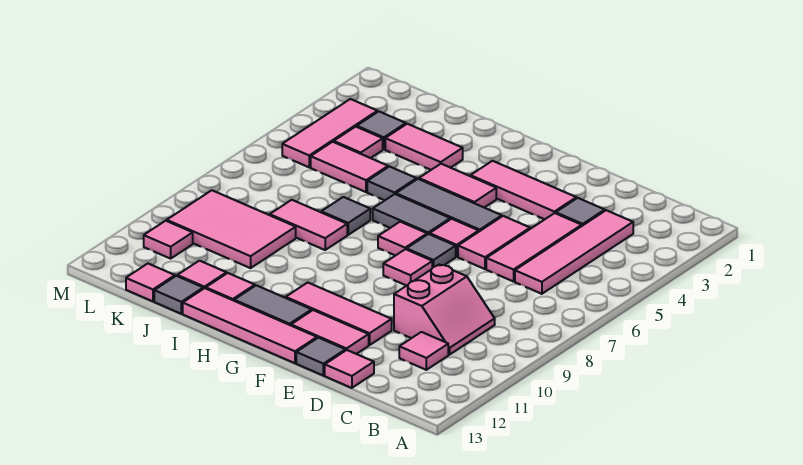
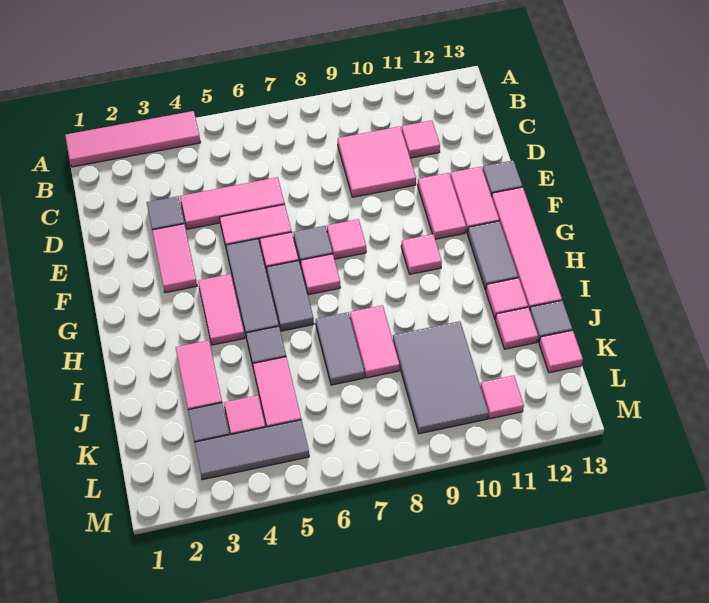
pink 1x4 tile [515,210,633,294] -> pink 1x4 tile moved to [65,111,200,167]
pink 2x2 slope [394,264,495,355] -> pink 2x2 tile [338,126,416,197]
pink 1x1 tile [325,350,374,388] -> pink 1x1 tile moved to [401,234,442,274]
pink 1x3 tile [471,161,576,219] -> pink 1x2 tile [152,224,197,293]
pink 1x3 tile [286,283,392,345] -> pink 1x2 tile [418,173,466,239]
grey 1x1 tile [321,197,370,235] -> grey 1x2 tile [316,312,364,385]
pink 2x3 tile [167,190,296,268] -> grey 2x3 tile [393,321,489,434]
pink 1x3 tile [282,99,377,167] -> grey 1x3 tile [194,420,309,480]

